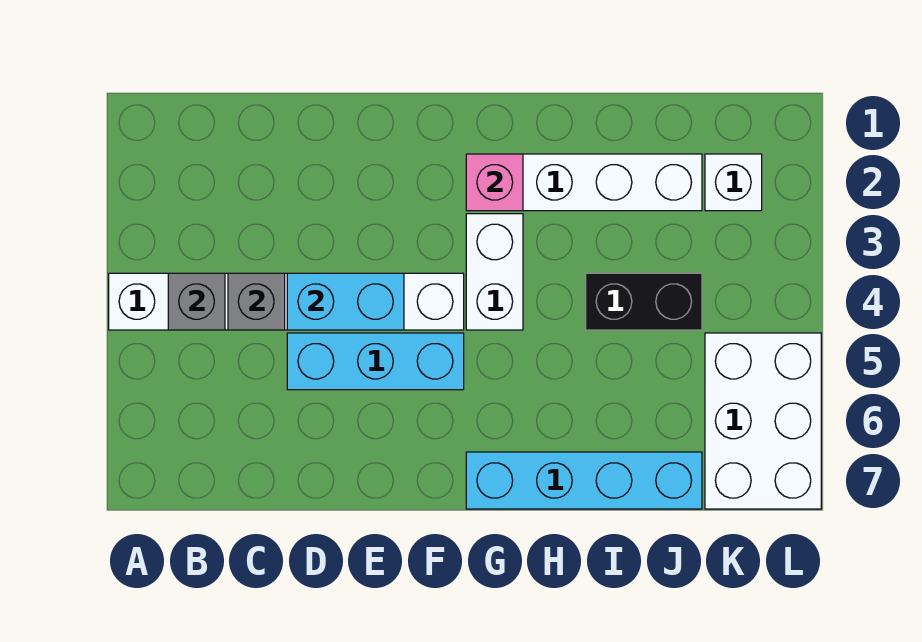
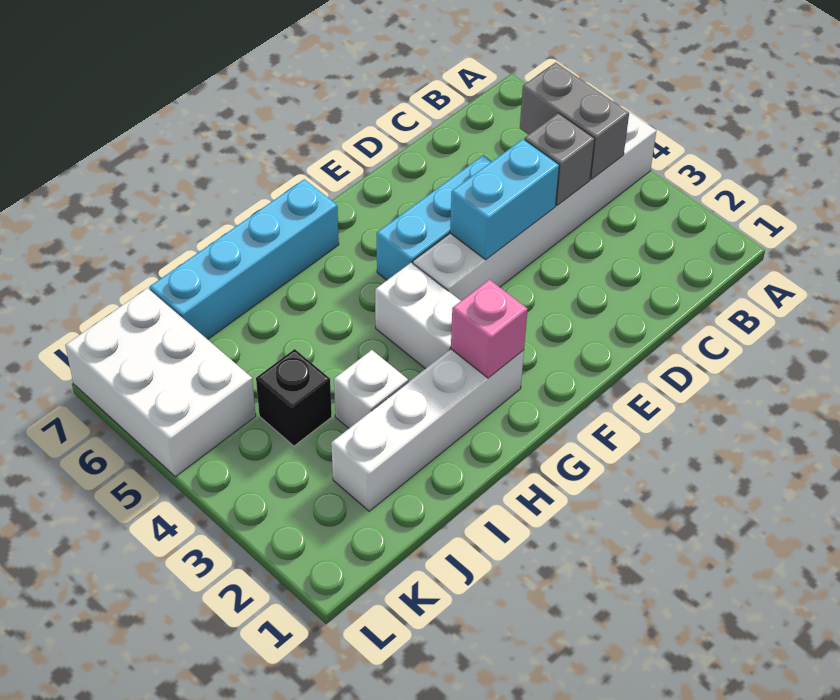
grey 1x1 brick [168,273,225,330] -> grey 1x2 brick [520,62,629,179]
black 1x2 brick [586,273,702,330] -> black 1x1 brick [256,349,332,446]
white 1x1 brick [705,154,762,211] -> white 1x1 brick moved to [334,350,408,428]

